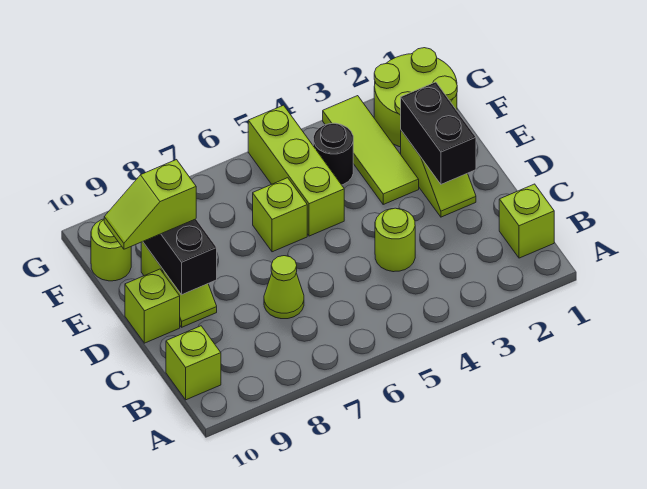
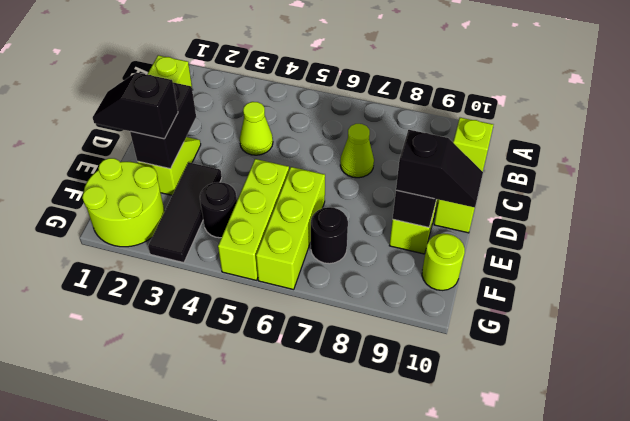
lime 1x1 round brick [375,208,415,272] -> lime 1x1 cone [240,102,273,155]
none -> black 1x2 slope [93,72,178,139]
lime 1x3 tile [323,96,419,204] -> black 1x3 tile [148,162,222,263]
lime 1x1 brick [253,178,307,252] -> lime 1x3 brick [256,167,325,290]
lime 1x2 slope [104,160,196,249] -> black 1x2 slope [396,130,483,208]
none -> black 1x1 round brick [311,207,348,264]

